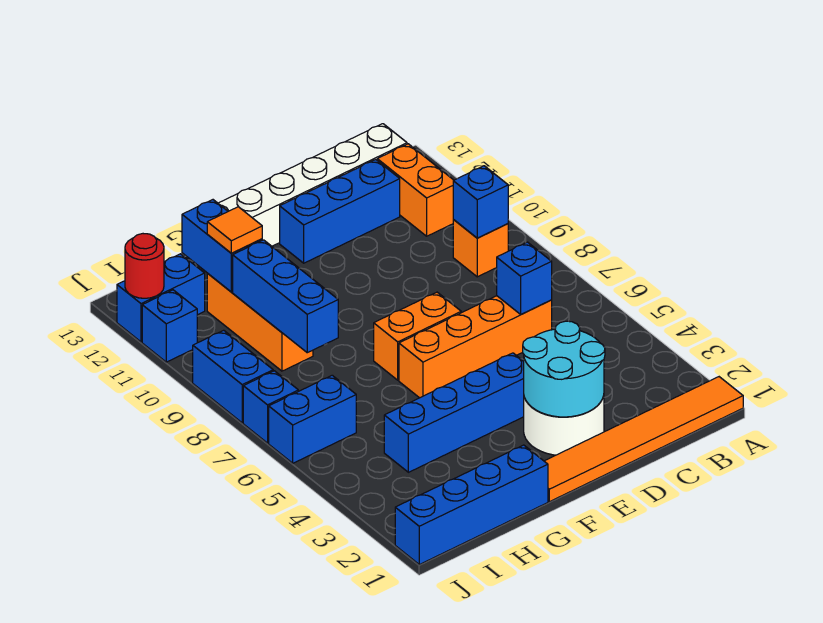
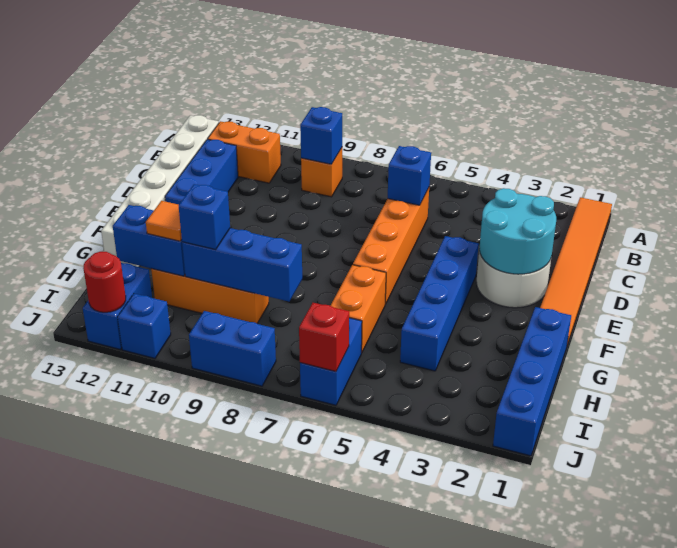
orange 1x2 brick [374,292,461,380] -> orange 1x2 brick moved to [331,265,386,353]
none -> red 1x1 brick [299,303,349,372]
blue 1x1 brick [243,371,298,443] -> blue 1x1 brick moved to [179,184,230,250]

